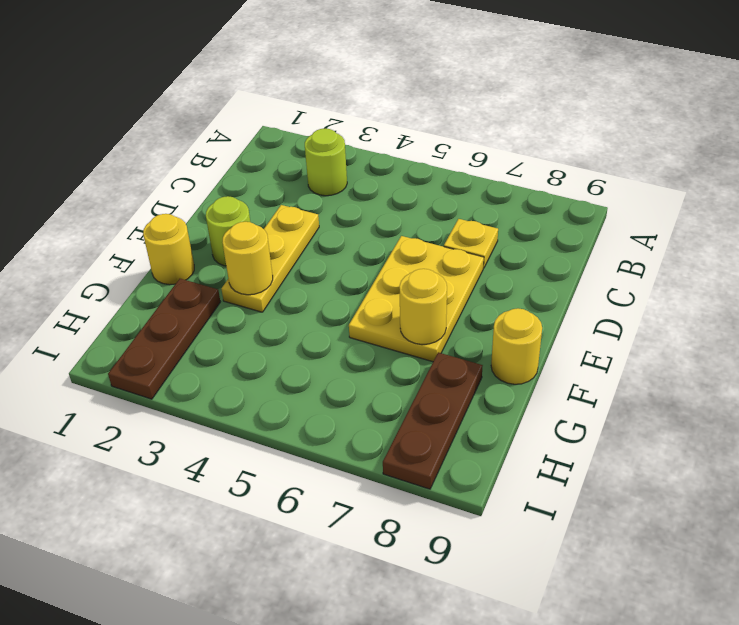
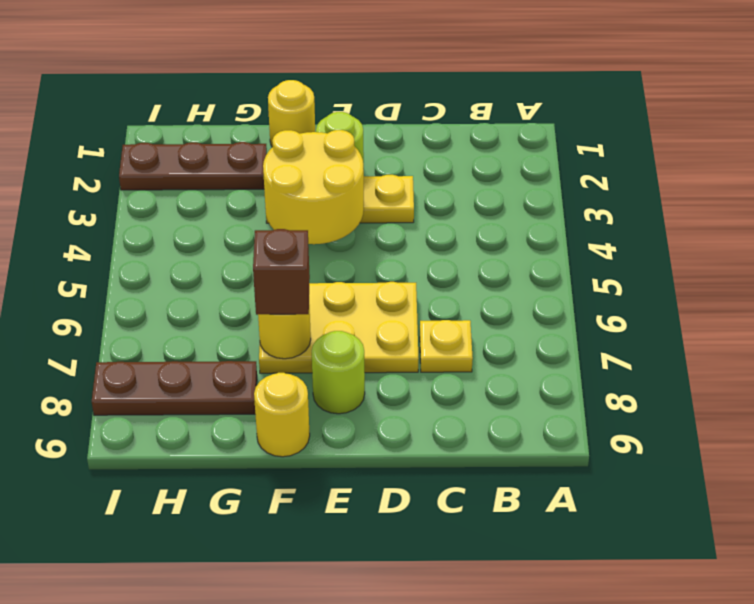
lime 1x1 round brick [305,129,347,196] -> lime 1x1 round brick moved to [312,331,365,414]
yellow 1x1 round brick [222,222,273,295] -> yellow 2x2 round brick [263,130,364,244]
none -> brown 1x1 brick [253,229,310,315]

